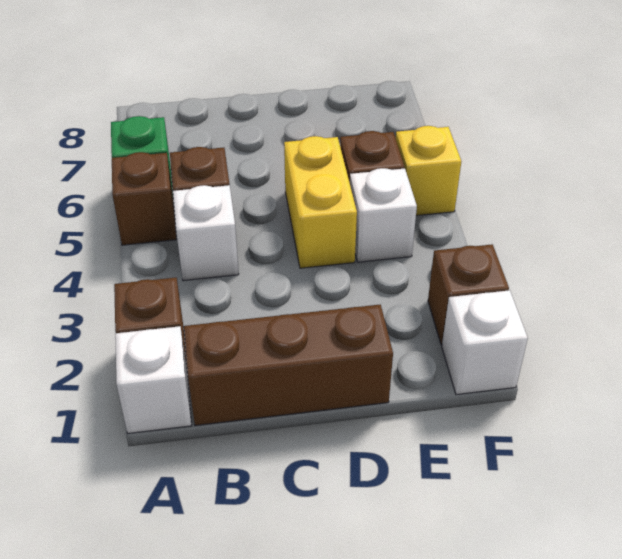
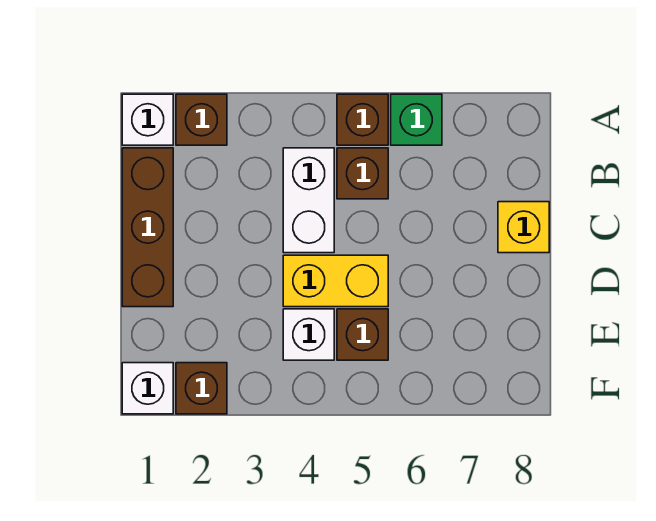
white 1x1 brick [173,185,239,281] -> white 1x2 brick [283,148,334,253]
yellow 1x1 brick [395,126,461,216] -> yellow 1x1 brick moved to [498,202,549,253]

